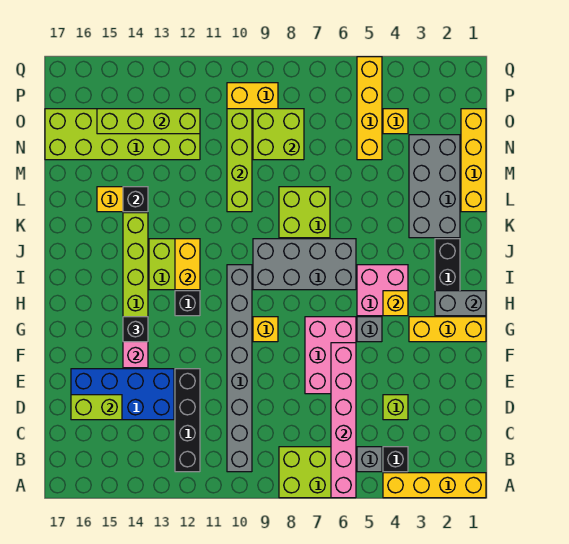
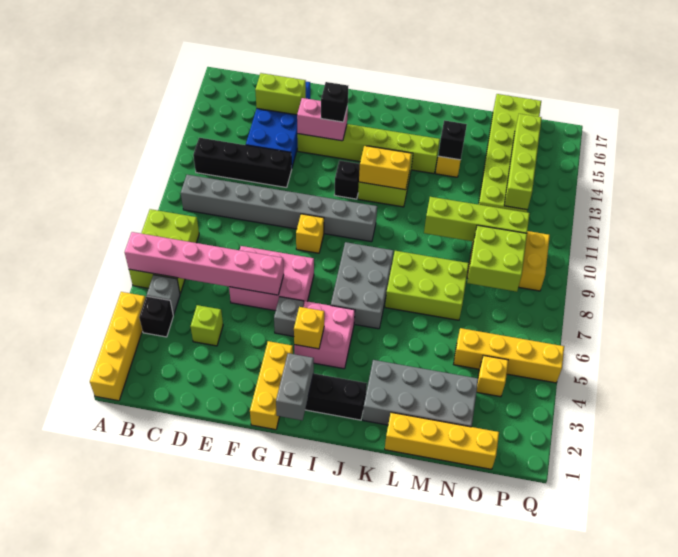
lime 1x2 brick [71,395,122,420] -> lime 1x2 brick turned to [255,73,306,115]
grey 2x4 brick [253,239,356,290] -> grey 2x3 brick [331,242,393,329]
lime 2x2 brick [279,187,330,238] -> lime 2x3 brick [385,251,469,320]

